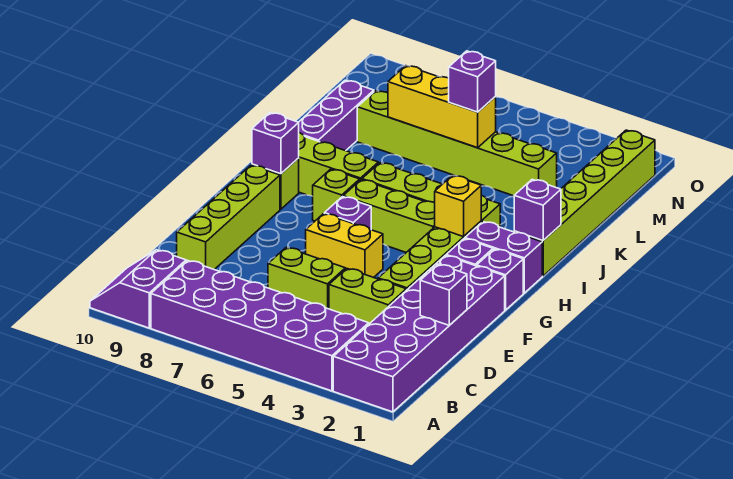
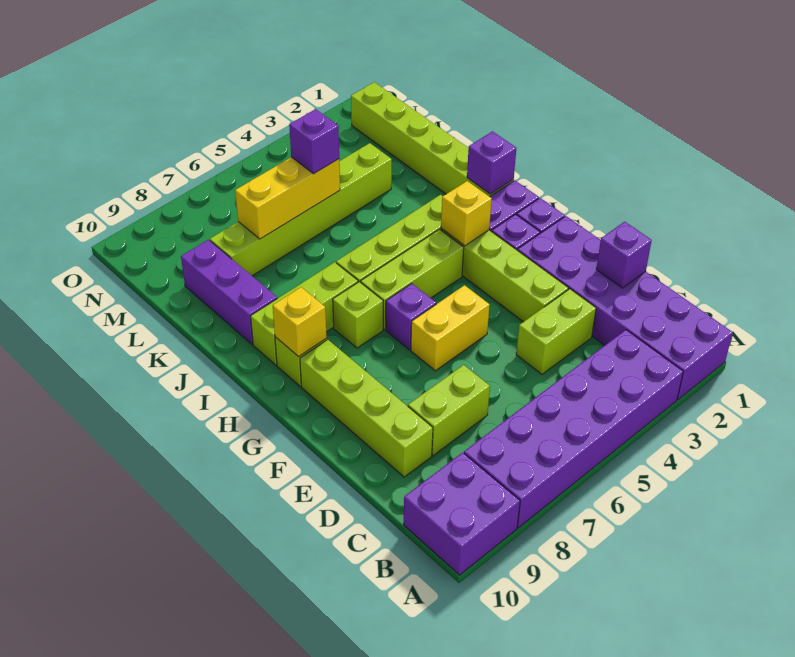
purple 2x2 slope [90,250,186,328] -> purple 2x2 brick [404,453,520,575]
lime 1x2 brick [268,248,345,309] -> lime 1x2 brick moved to [408,365,490,455]
purple 1x1 brick [252,113,299,174] -> yellow 1x1 brick [273,287,327,357]

